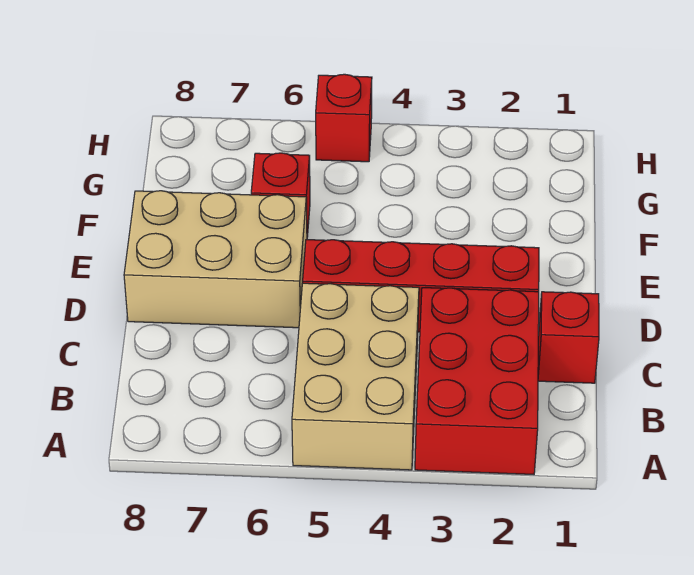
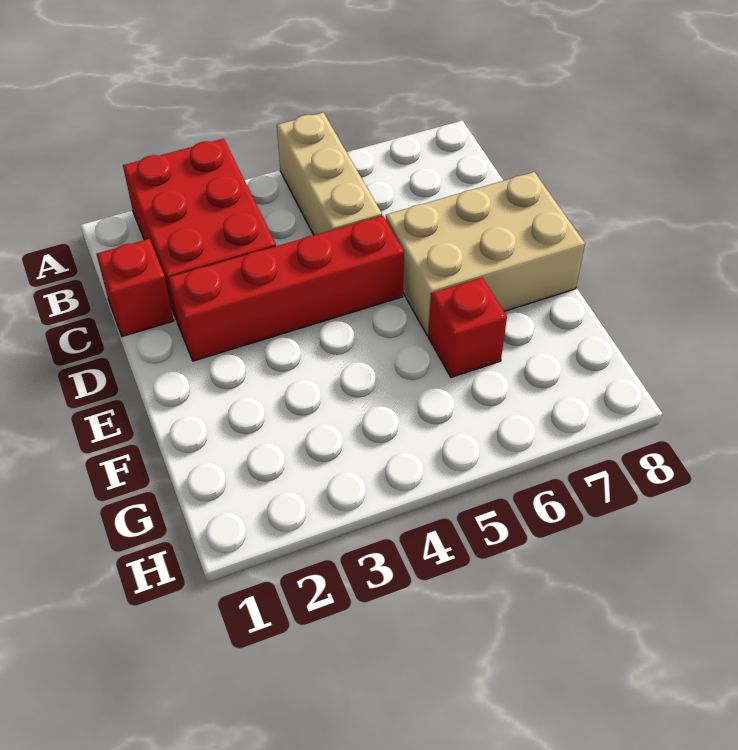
tan 2x3 brick [292,283,419,470] -> tan 1x3 brick [277,113,382,235]
red 1x1 brick [316,74,372,162] -> none

